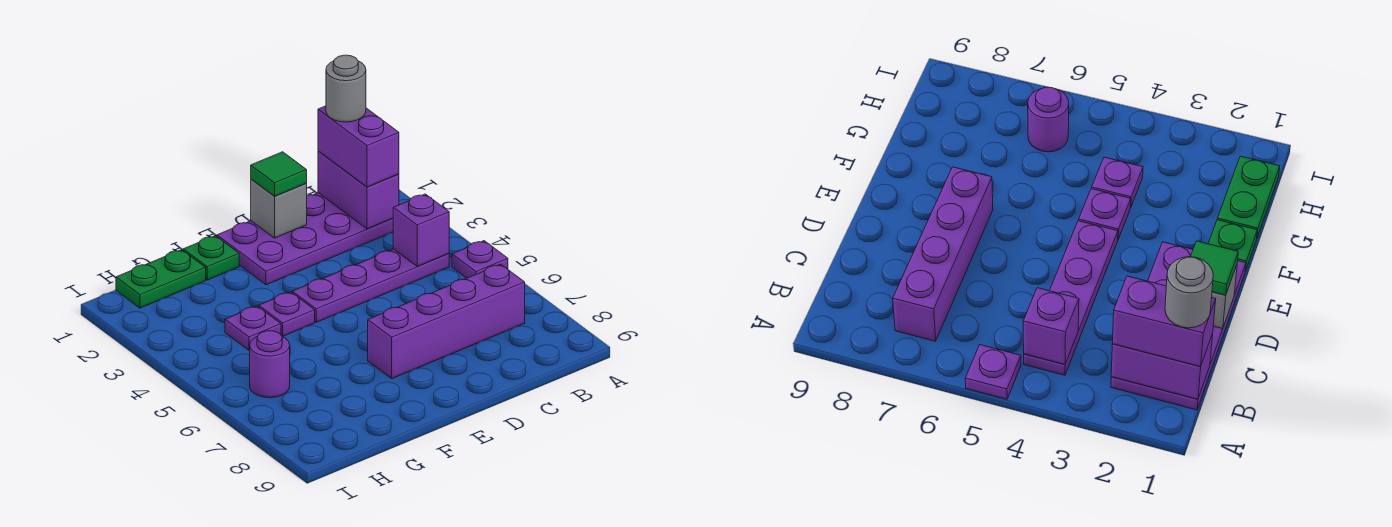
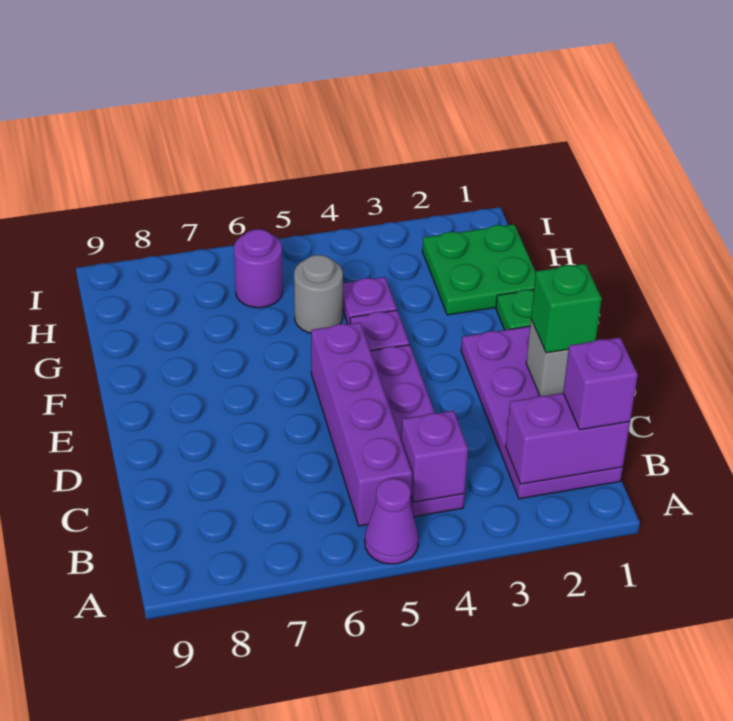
purple 1x1 plate [452,241,508,278] -> purple 1x1 cone [365,478,418,564]
purple 1x2 brick [318,106,399,187] -> purple 1x1 brick [563,337,638,430]
grey 1x1 round brick [326,55,366,122] -> grey 1x1 round brick moved to [294,255,343,333]
purple 1x4 brick [368,264,525,378] -> purple 1x4 brick moved to [311,322,412,526]
green 1x1 tile [251,152,307,196] -> green 1x1 brick [531,264,602,353]
green 1x2 plate [116,250,206,308] -> green 2x2 plate [422,224,536,315]

